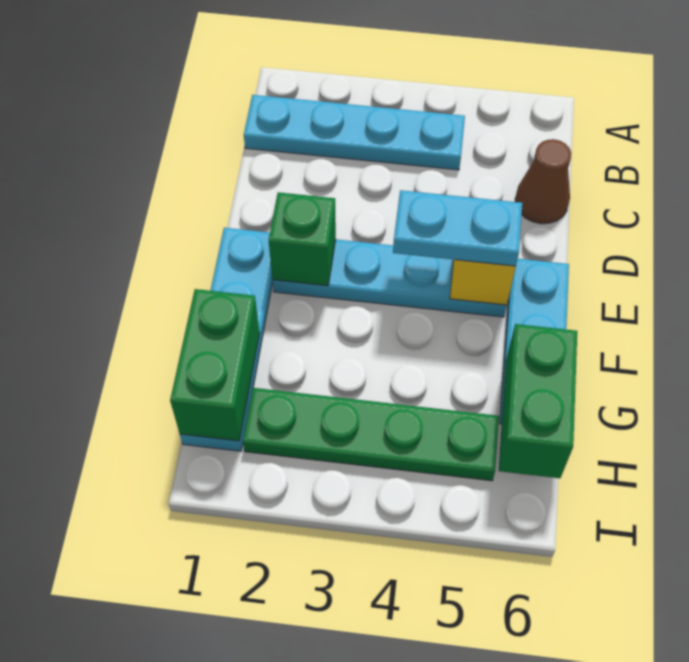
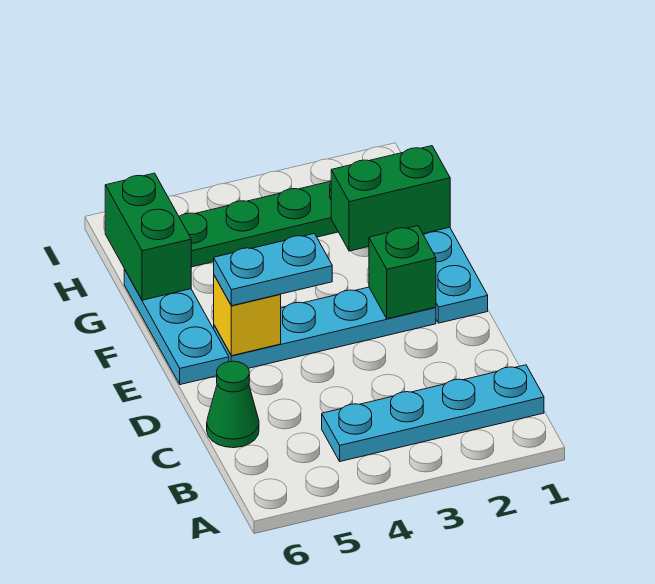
brown 1x1 cone [515,139,571,224] -> green 1x1 cone [207,361,259,448]
green 1x2 brick [170,289,260,441] -> green 1x2 brick turned to [331,146,450,251]

